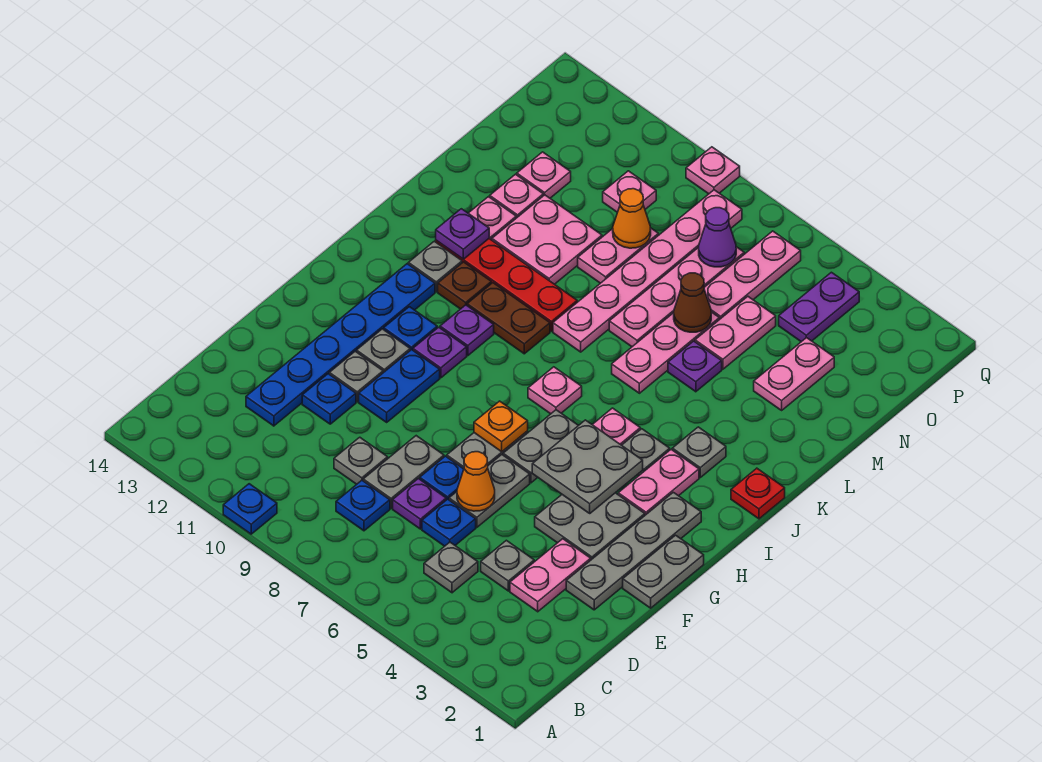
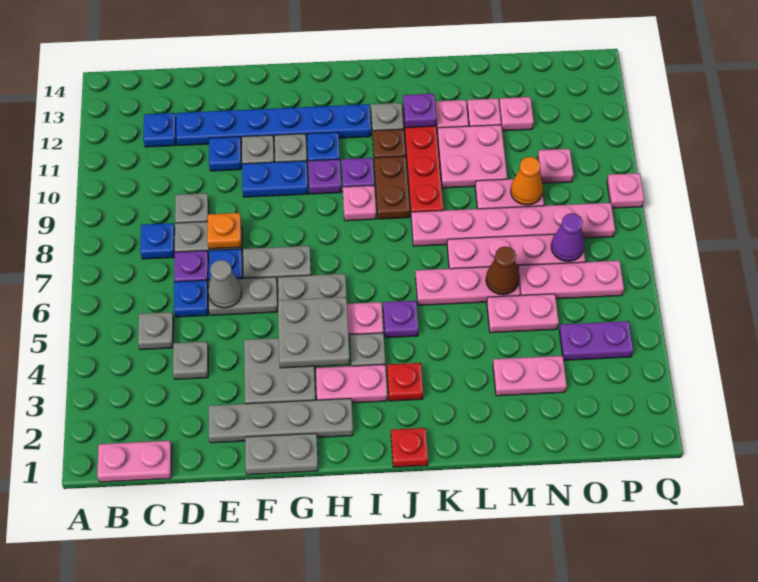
blue 1x1 plate [223,484,277,534] -> blue 1x1 plate moved to [143,113,176,147]
pink 1x2 plate [510,539,591,612] -> pink 1x2 plate moved to [97,441,172,482]
orange 1x1 cone [457,452,495,511] -> grey 1x1 cone [208,260,242,308]
orange 1x1 plate [474,401,528,452] -> orange 1x1 plate moved to [207,213,241,249]
pink 1x1 plate [528,367,582,414] -> pink 1x1 plate moved to [343,185,376,221]
grey 1x1 plate [672,427,726,477] -> red 1x1 plate [387,363,423,401]
purple 1x1 plate [668,341,722,392] -> purple 1x1 plate moved to [383,301,418,338]

